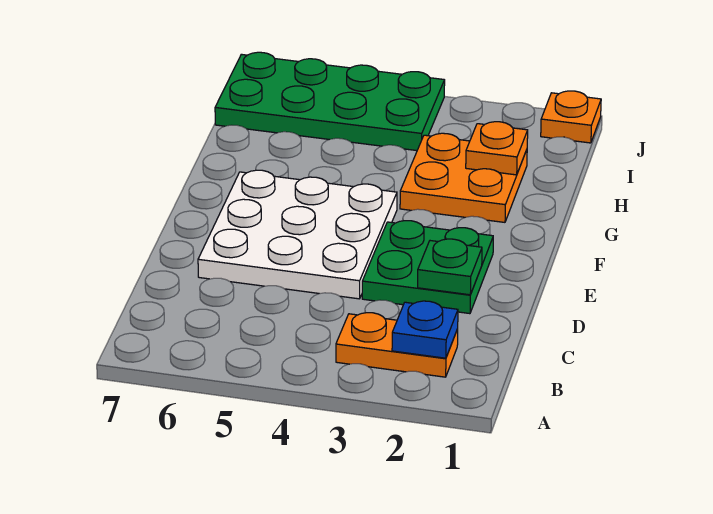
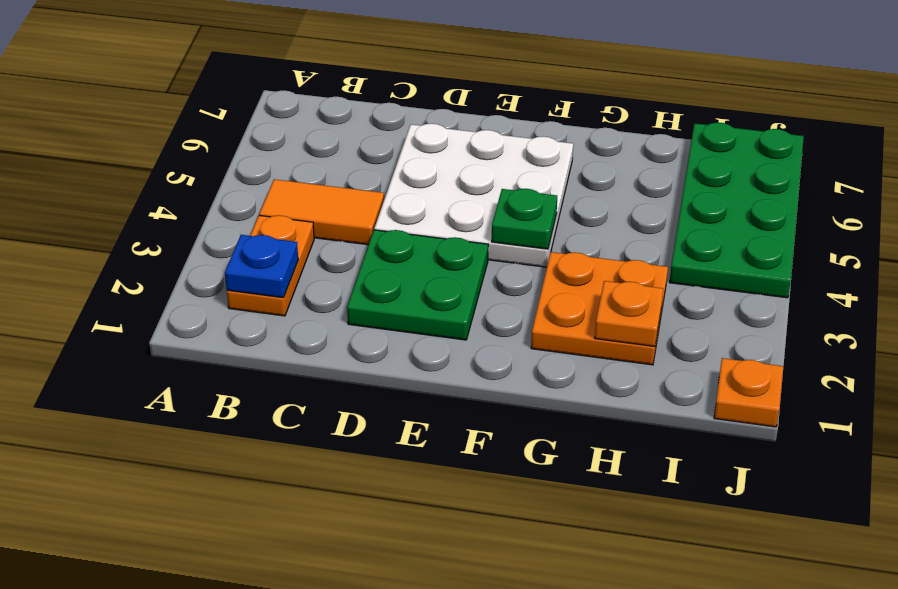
none -> orange 1x2 tile [259,179,384,245]
green 1x1 plate [418,239,482,295] -> green 1x1 plate moved to [492,189,557,249]

